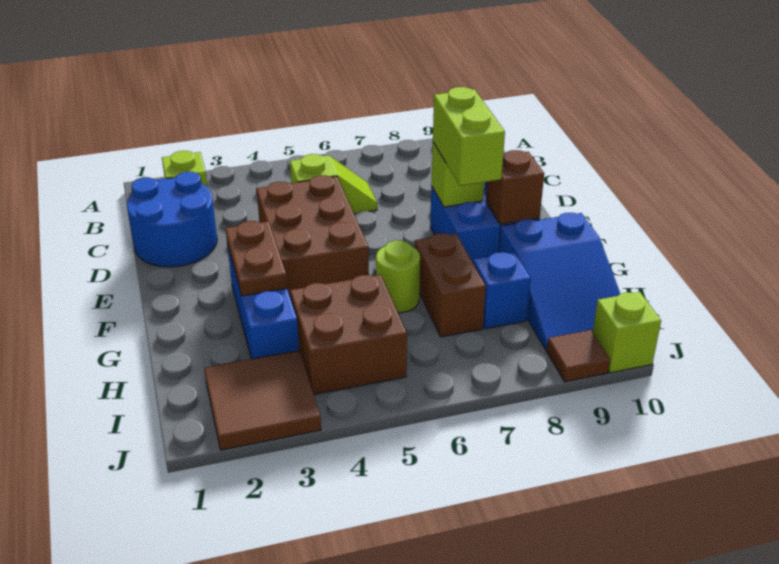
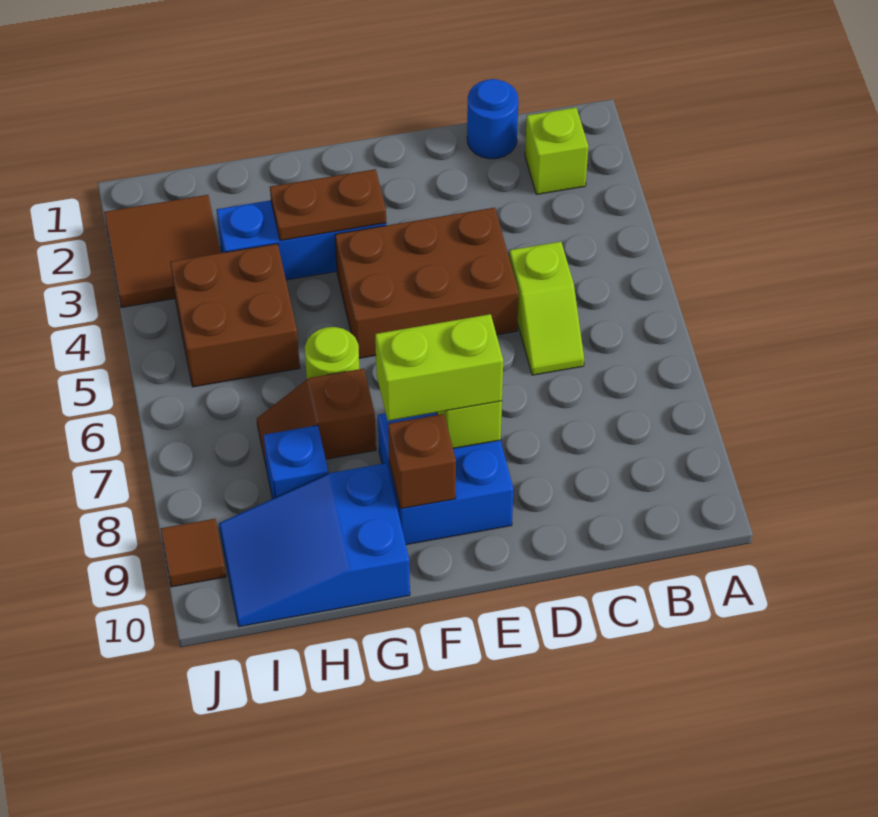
blue 2x2 round brick [127,172,217,267] -> blue 1x1 round brick [467,79,518,159]
brown 1x2 brick [415,233,486,337] -> brown 1x2 slope [257,369,376,469]
lime 1x1 brick [593,292,661,373] -> none

